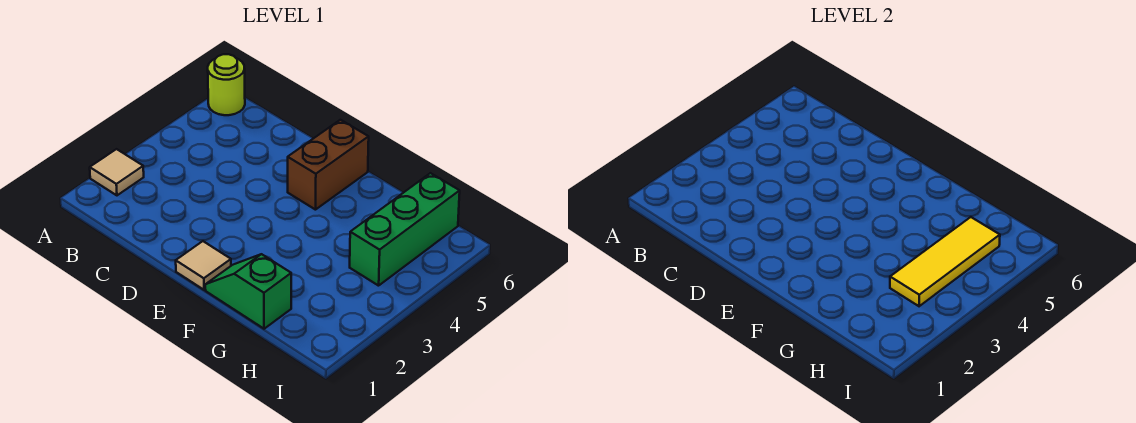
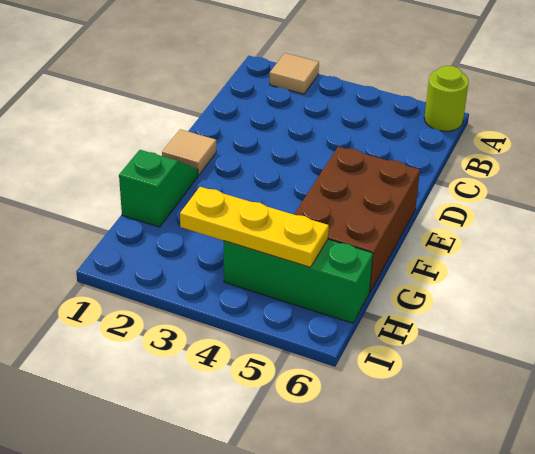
brown 1x2 brick [288,120,369,210] -> brown 2x3 brick [294,147,420,293]
yellow 1x3 tile [890,217,1000,306] -> yellow 1x3 plate [180,187,329,267]

